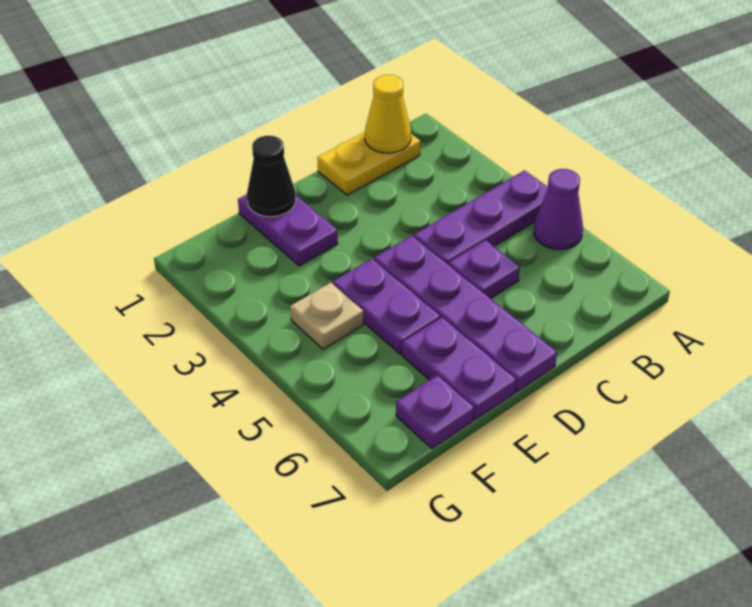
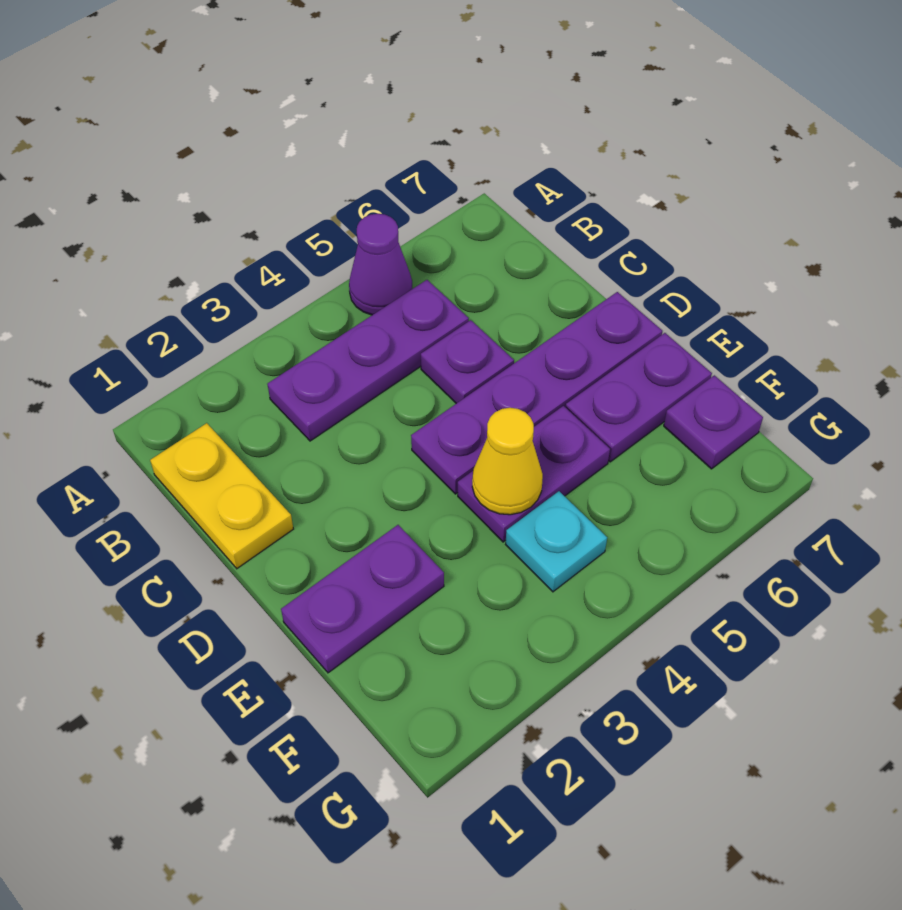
purple 1x3 plate [414,170,548,264] -> purple 1x3 plate turned to [267,280,469,441]
yellow 1x1 cone [365,75,411,153] -> yellow 1x1 cone moved to [472,408,543,515]
black 1x1 cone [247,136,296,217] -> none
tan 1x1 plate [290,283,363,349] -> cyan 1x1 plate [506,491,607,592]

